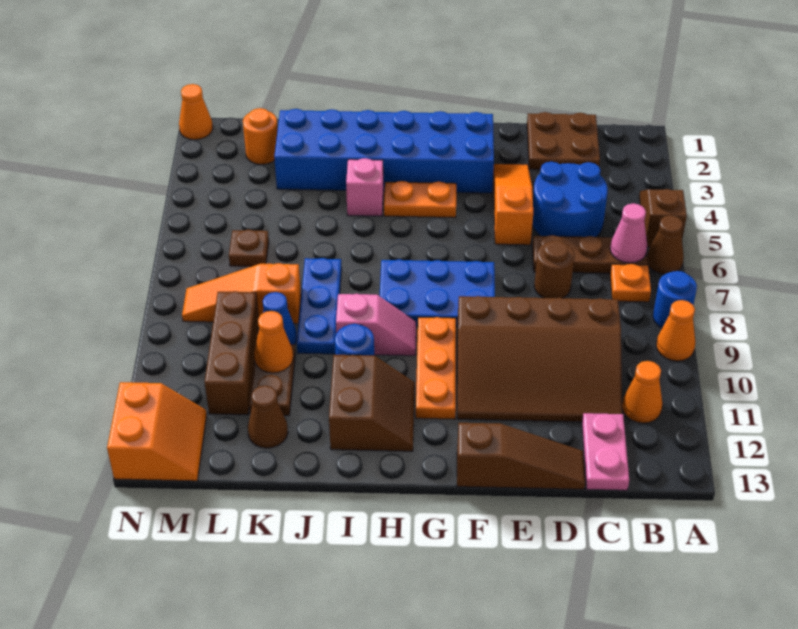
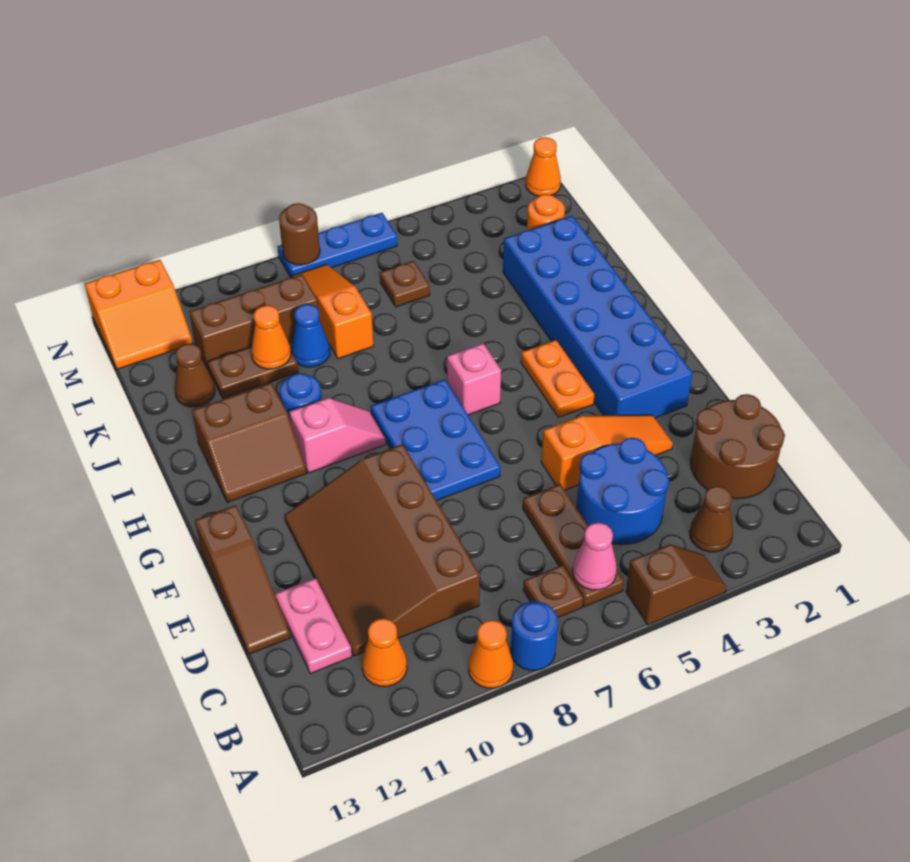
brown 1x1 cone [647,215,684,274] -> brown 1x1 cone moved to [690,486,733,552]
orange 1x1 plate [610,264,651,302] -> brown 1x1 plate [523,565,583,617]
brown 2x2 plate [527,112,600,170] -> brown 2x2 round brick [691,394,785,499]
pink 1x2 plate [582,413,629,490] -> pink 1x2 plate turned to [275,578,352,673]
brown 1x1 round brick [534,240,575,298] -> brown 1x1 round brick moved to [279,203,320,265]
orange 1x3 plate [416,317,456,419] -> none
pink 1x2 slope [336,294,416,356] -> pink 1x2 slope turned to [289,398,386,473]
pink 1x1 brick [346,158,383,216] -> pink 1x1 brick moved to [447,343,501,415]
blue 1x3 plate [297,258,342,354] -> blue 1x3 plate moved to [277,213,397,278]

